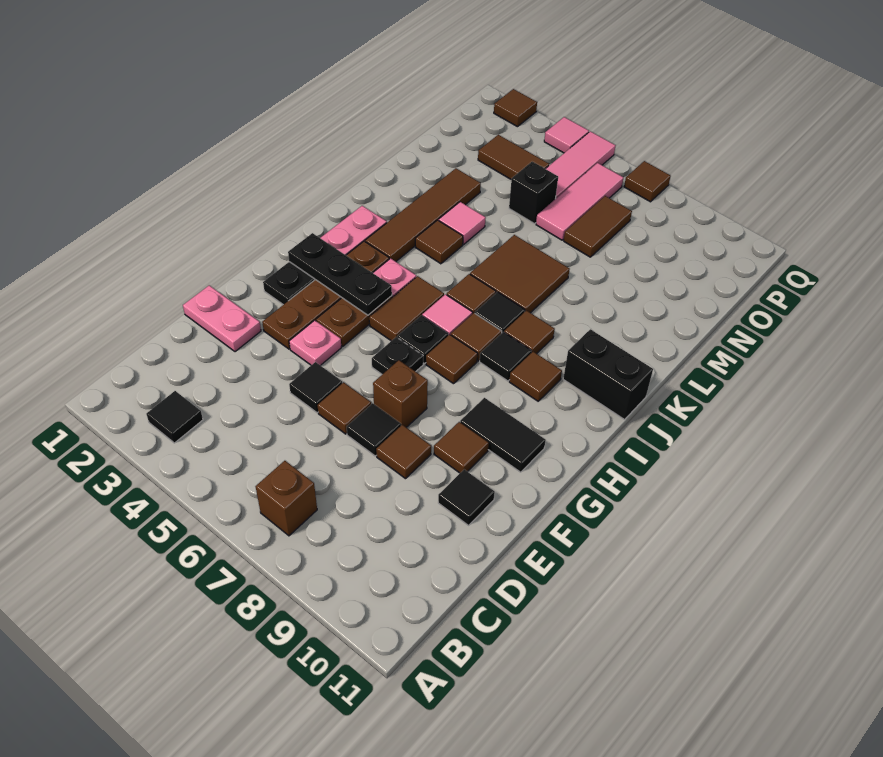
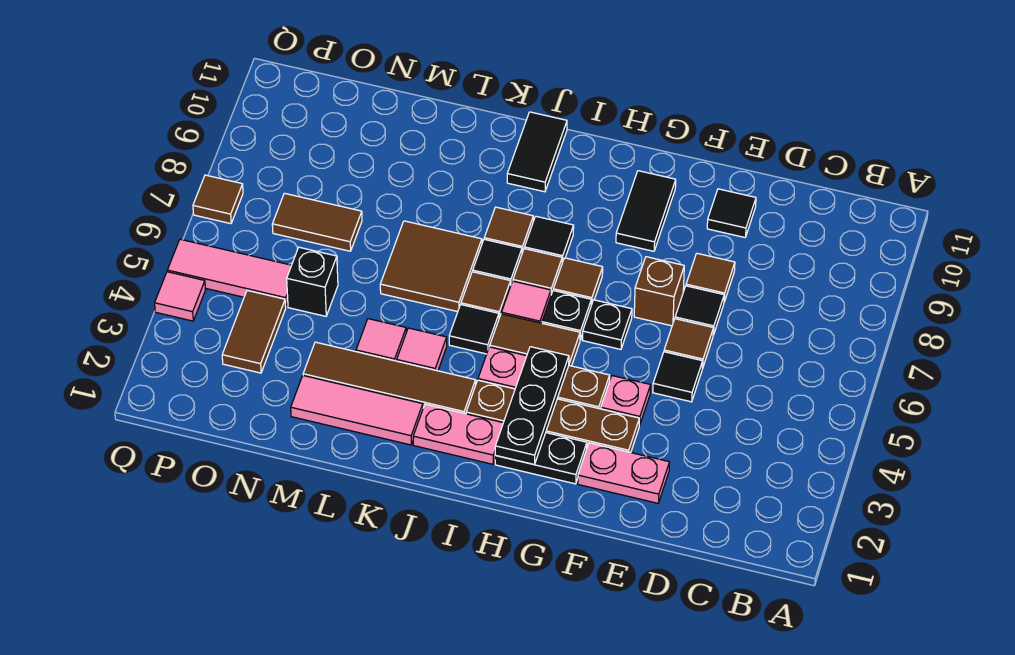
black 1x1 tile [146,391,203,443] -> black 1x1 tile moved to [449,305,499,354]
brown 1x1 brick [256,461,317,536] -> none
pink 1x2 plate [183,285,261,352] -> pink 1x2 plate turned to [578,443,670,503]
brown 1x1 tile [434,422,489,473] -> none
brown 1x1 tile [509,352,562,401] -> none
black 1x2 brick [563,329,653,419] -> black 1x2 tile [507,112,567,192]
brown 1x1 tile [415,220,463,264] -> pink 1x1 tile [397,328,447,371]
pink 1x3 tile [536,163,623,240] -> pink 1x3 tile moved to [291,376,423,445]
brown 1x1 tile [494,89,537,127] -> none

